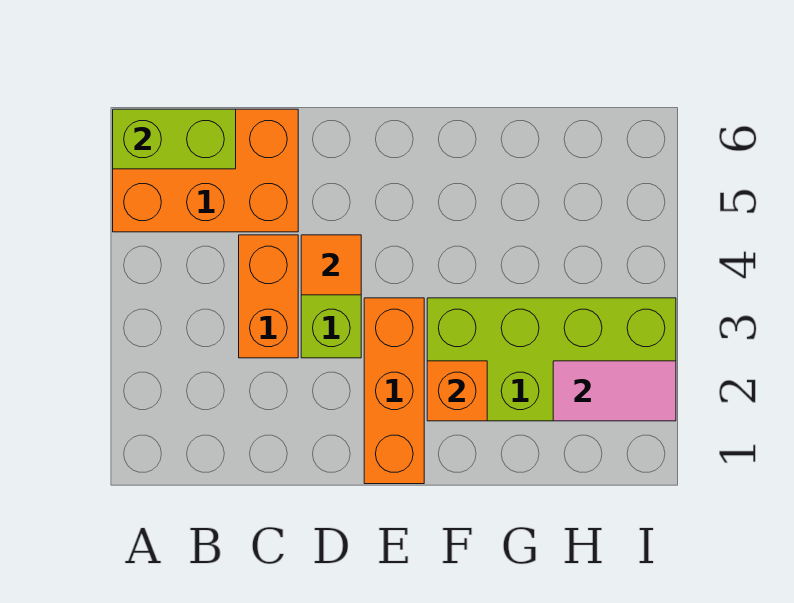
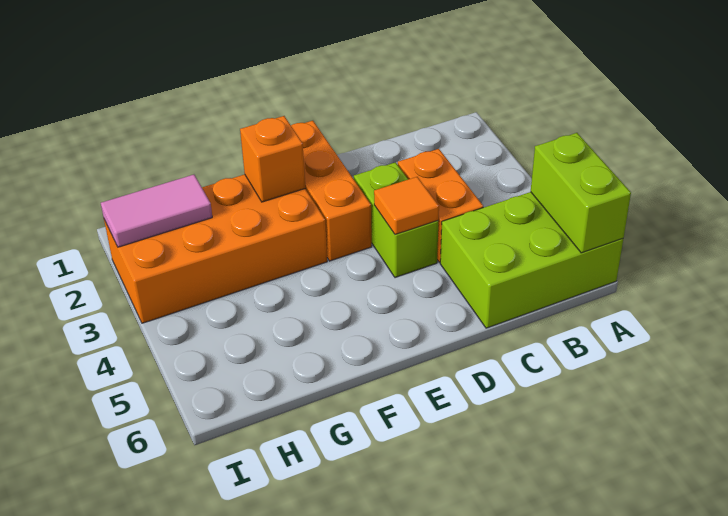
orange 2x3 brick [113,109,298,232] -> lime 2x3 brick [440,192,623,328]
lime 1x2 brick [113,109,236,169] -> lime 1x2 brick turned to [531,133,631,253]
lime 2x4 brick [427,298,676,421] -> orange 2x4 brick [104,174,327,323]

